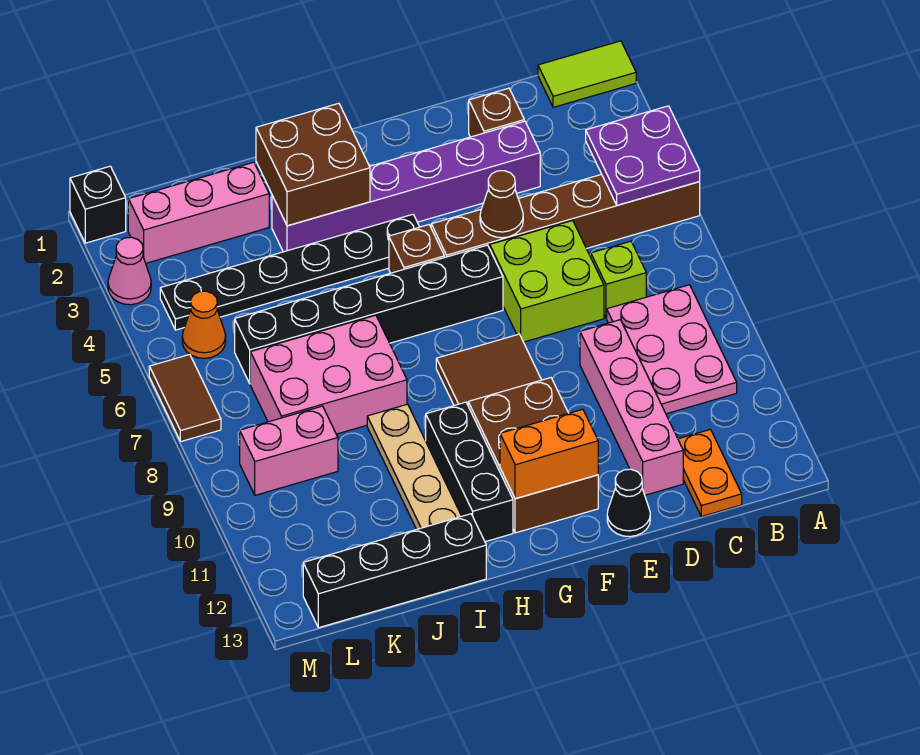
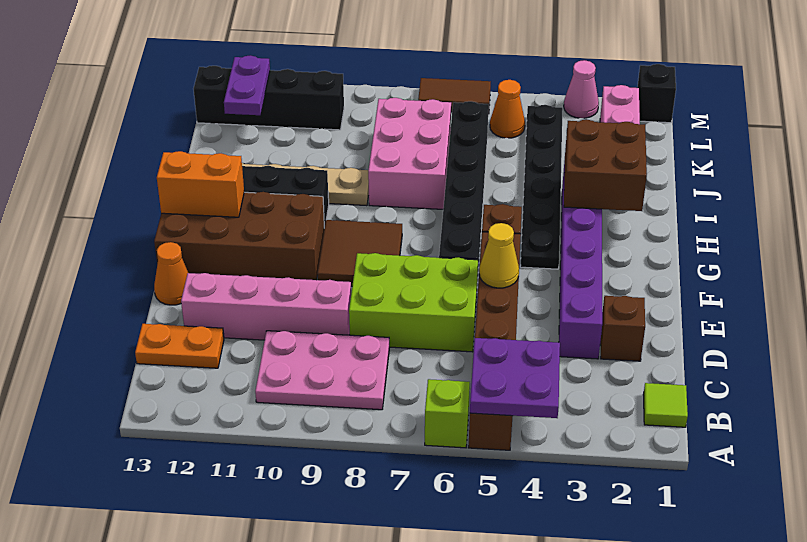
lime 1x2 tile [538,41,636,107] -> lime 1x1 tile [643,383,688,427]
lime 1x1 brick [591,241,646,318] -> lime 1x1 brick moved to [425,379,470,448]
lime 2x2 brick [490,220,604,342] -> lime 2x3 brick [349,253,478,352]
brown 1x1 cone [480,171,523,238] -> yellow 1x1 cone [479,223,519,288]
black 1x1 cone [607,469,650,537] -> orange 1x1 cone [154,242,188,305]
brown 2x3 brick [468,378,598,533] -> brown 2x4 brick [154,192,324,280]
orange 1x2 brick [500,409,598,499] -> orange 1x2 brick turned to [157,151,244,217]
black 1x4 brick [303,514,486,628] -> black 1x4 brick turned to [194,66,344,130]
pink 1x2 brick [240,406,338,495] -> none
none -> purple 1x2 plate [224,55,270,115]

